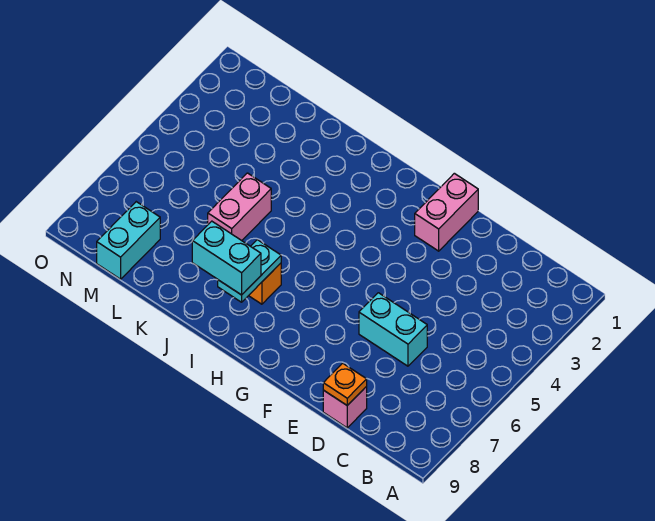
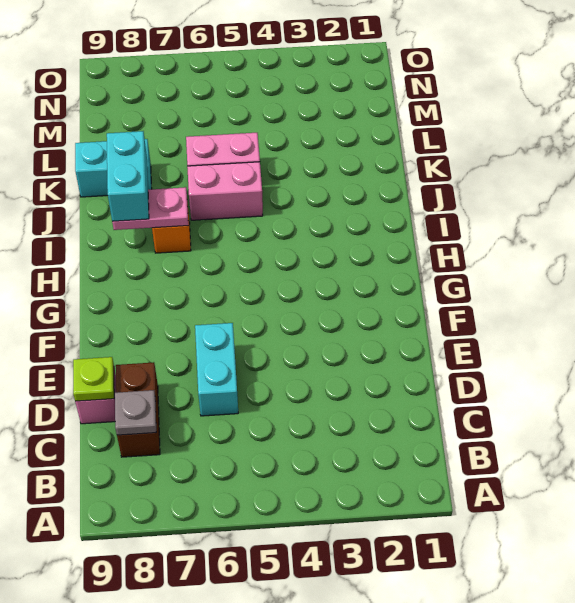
none -> brown 1x2 brick [116,362,160,457]
none -> grey 1x1 plate [115,390,156,435]
orange 1x1 plate [323,363,367,405] -> lime 1x1 plate [73,357,114,401]
pink 1x2 brick [415,173,478,251] -> pink 1x2 brick moved to [187,162,263,220]
cyan 1x2 plate [218,240,281,302] -> pink 1x2 plate [112,187,188,230]
cyan 1x2 brick [97,202,160,279] -> cyan 1x2 brick moved to [75,139,152,197]

